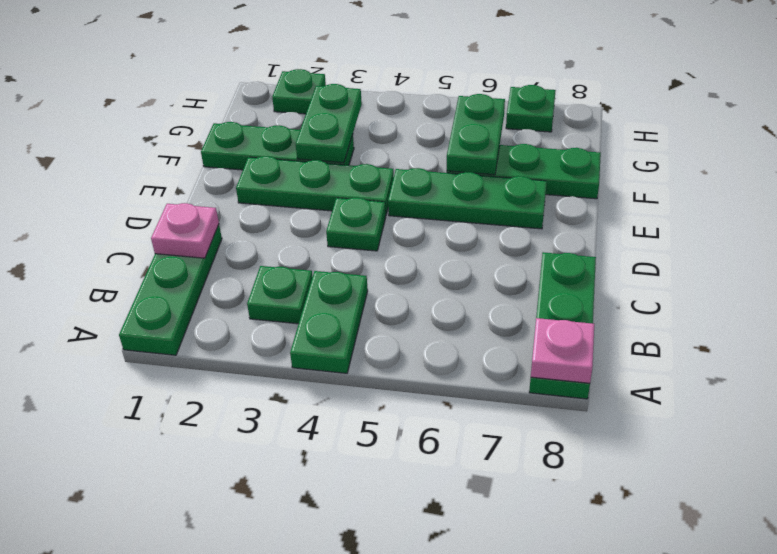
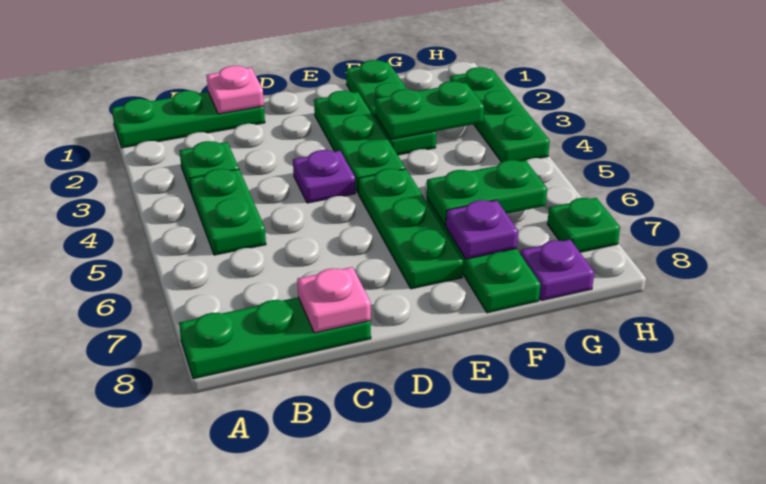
green 1x2 plate [290,271,368,373] -> green 1x2 plate turned to [190,169,266,255]
pink 1x1 plate [531,318,594,383] -> pink 1x1 plate moved to [297,267,371,333]
green 1x1 plate [326,198,386,251] -> purple 1x1 plate [293,150,355,203]
none -> purple 1x1 plate [446,200,518,259]
none -> purple 1x1 plate [520,240,594,301]
green 1x1 plate [272,69,326,114] -> green 1x3 plate [450,67,550,162]

